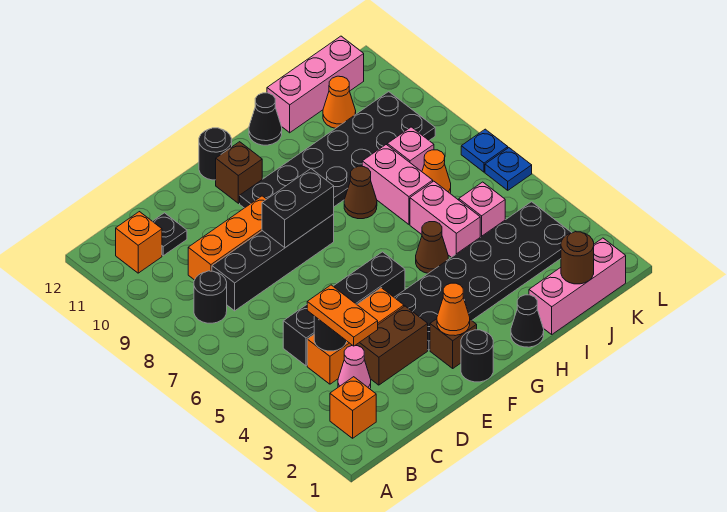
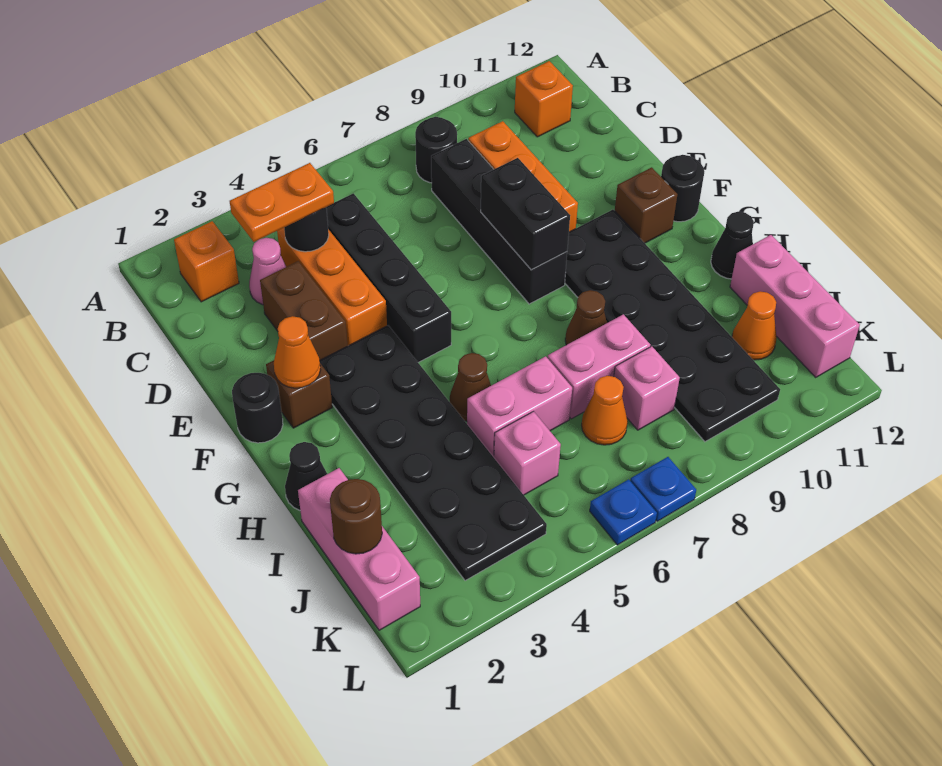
black 1x1 plate [153,213,187,256] -> none

